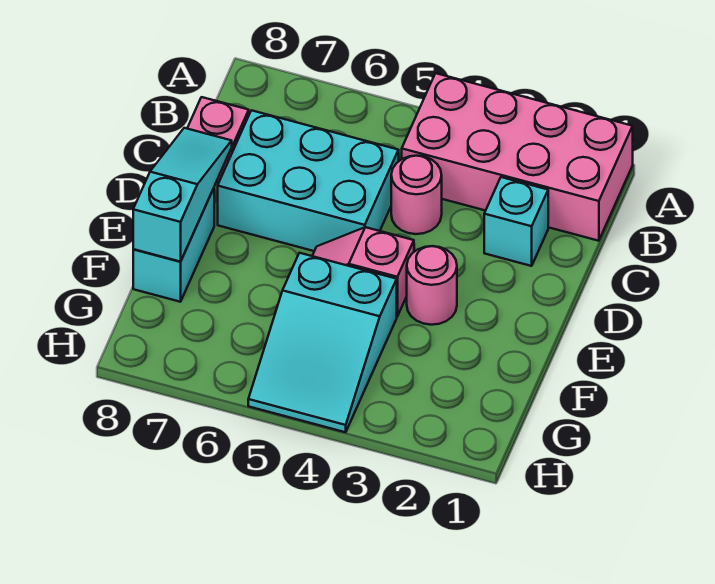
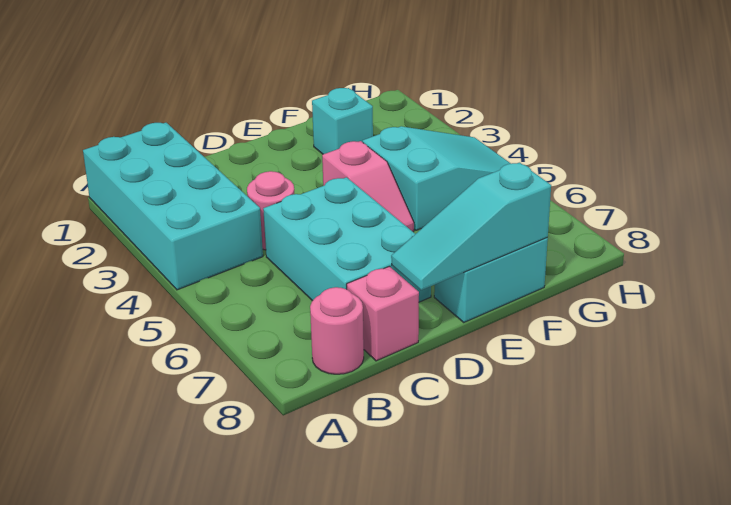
pink 2x4 brick [402,73,633,241] -> cyan 2x4 brick [83,123,263,290]
cyan 1x1 brick [484,177,548,266] -> cyan 1x1 brick moved to [312,88,373,154]
pink 1x1 round brick [407,246,457,325] -> pink 1x1 round brick moved to [310,287,364,374]

